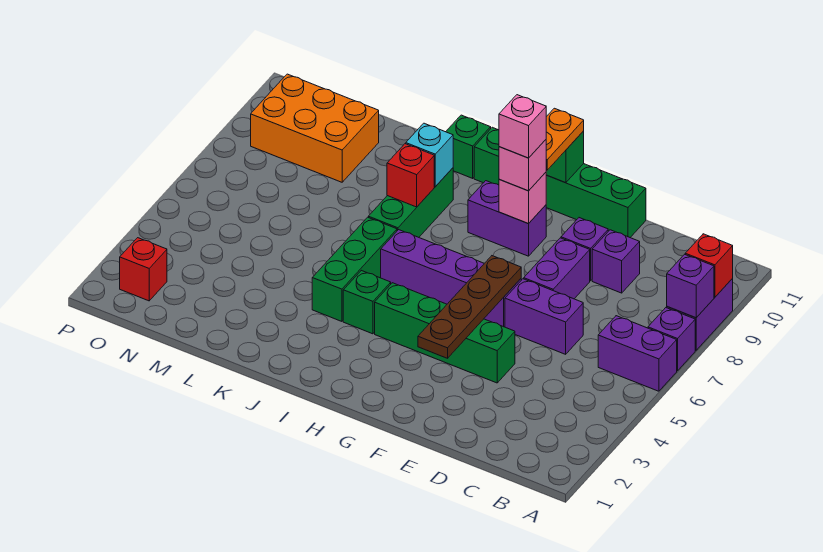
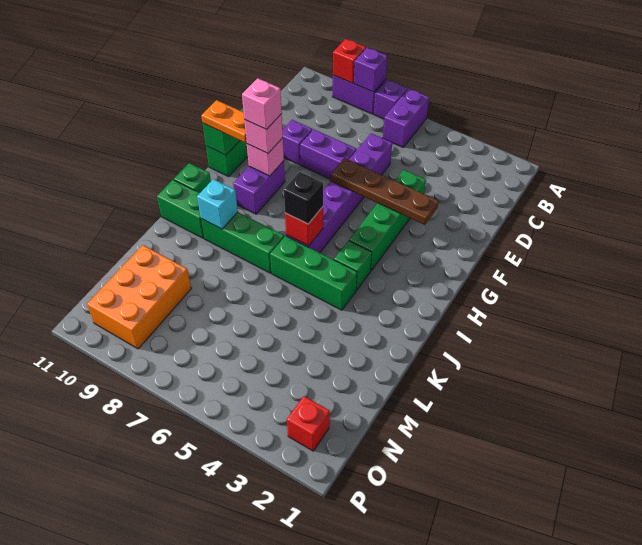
purple 1x1 brick [592,230,640,293] -> none
none -> black 1x1 brick [284,172,323,224]
red 1x1 brick [387,144,434,207] -> red 1x1 brick moved to [285,207,323,246]
green 1x1 brick [446,115,491,178] -> green 1x2 brick [157,180,204,238]

